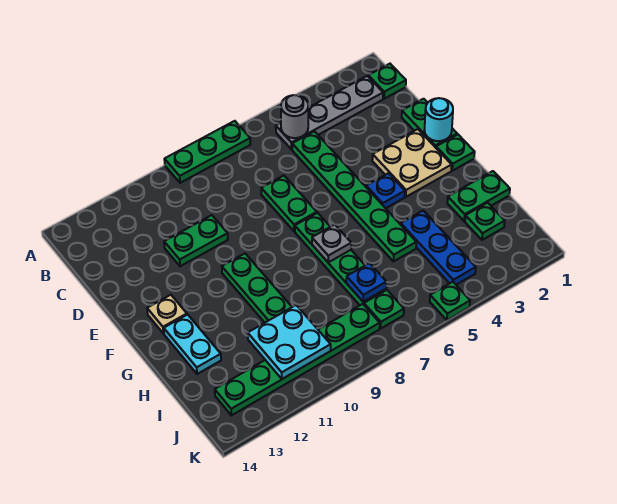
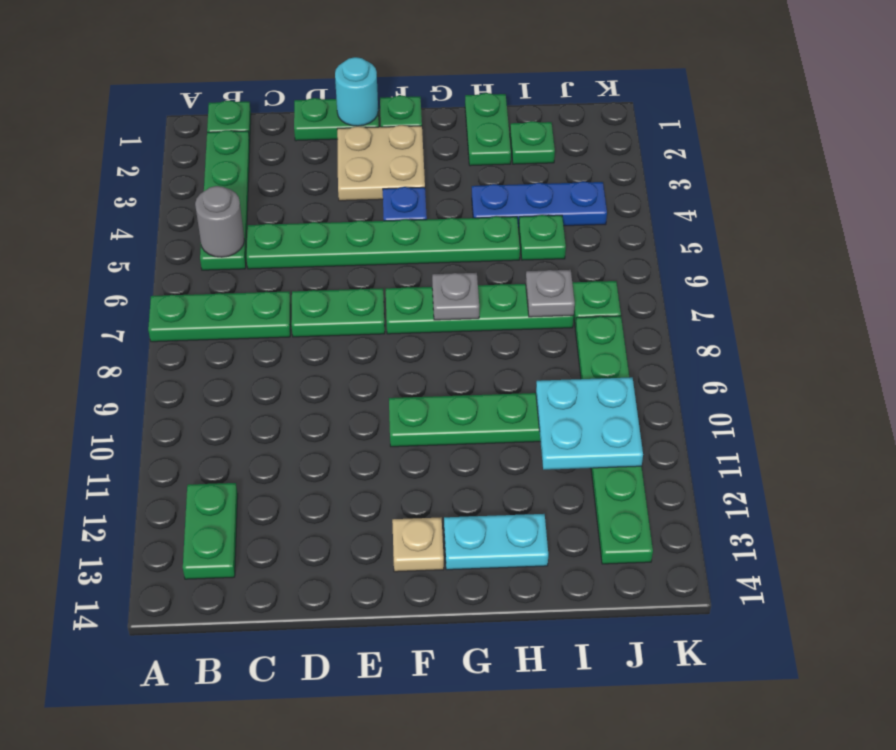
green 1x3 plate [164,121,250,183] -> green 1x3 plate turned to [148,291,291,342]
grey 1x4 plate [276,76,383,149] -> green 1x4 plate [200,130,250,270]
green 1x2 plate [164,215,228,266] -> green 1x2 plate moved to [183,483,238,579]
blue 1x1 plate [346,263,386,302] -> grey 1x1 plate [526,270,575,317]
green 1x1 plate [430,282,470,320] -> green 1x1 plate moved to [519,215,566,260]

